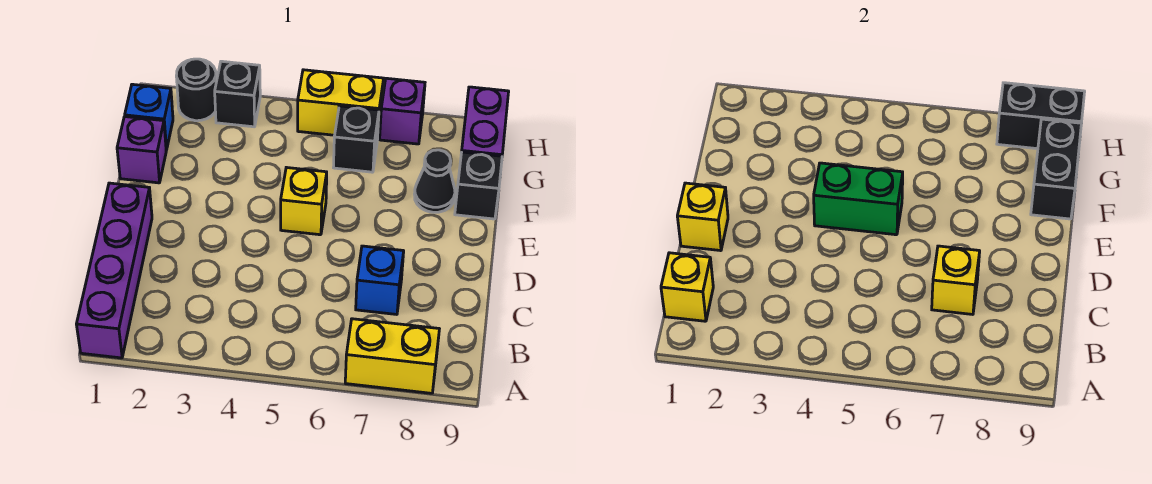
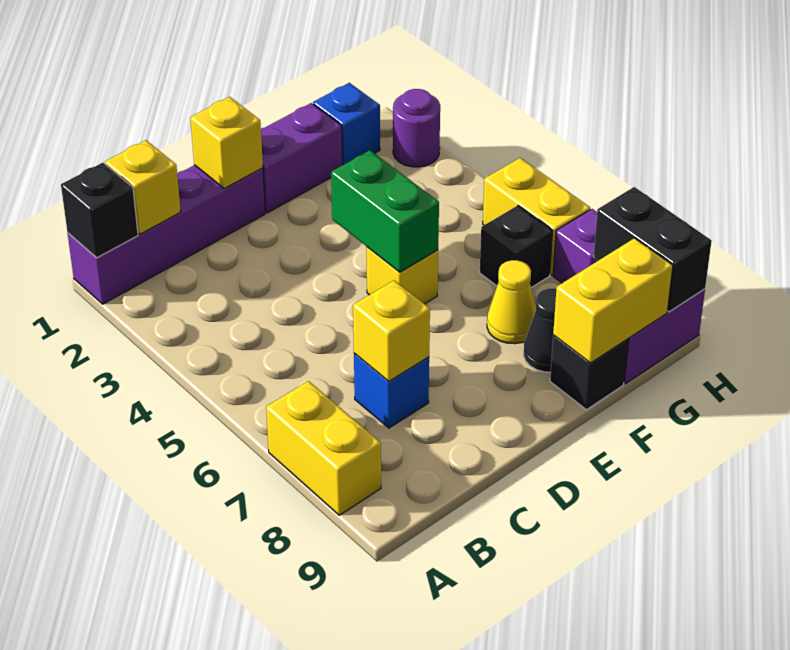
purple 1x1 brick [117,117,166,183] -> purple 1x2 brick [261,103,343,213]
none -> yellow 1x1 cone [487,260,536,344]
black 1x2 brick [1031,119,1081,219] -> yellow 1x2 brick [553,238,673,363]
black 1x1 round brick [176,59,216,121] -> purple 1x1 round brick [393,89,440,167]
black 1x1 brick [215,61,260,127] -> black 1x1 brick moved to [61,163,138,258]

